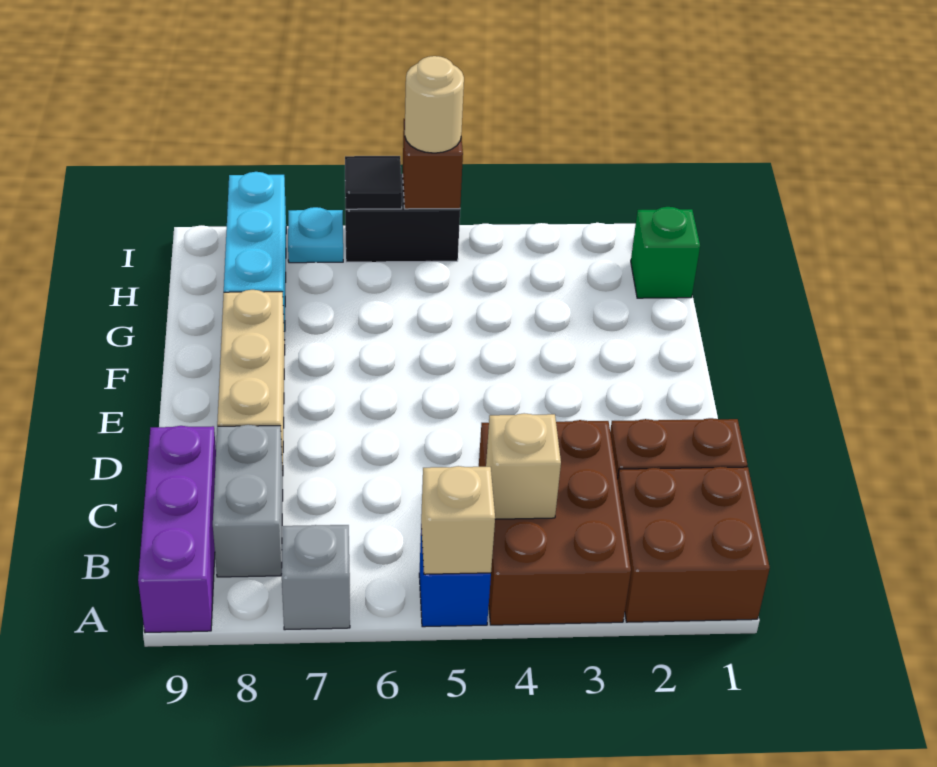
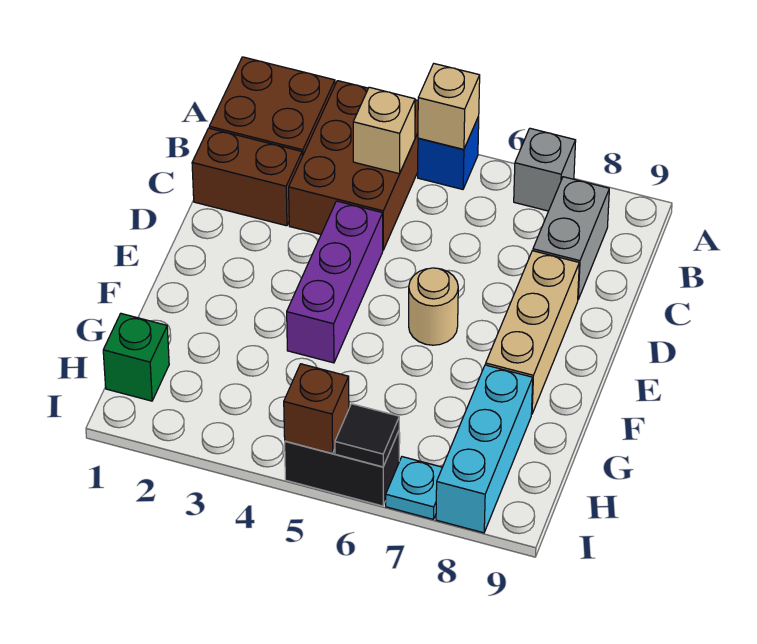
purple 1x3 brick [138,426,216,633] -> purple 1x3 brick moved to [287,201,383,363]
tan 1x1 round brick [405,56,464,153] -> tan 1x1 round brick moved to [409,268,458,345]

